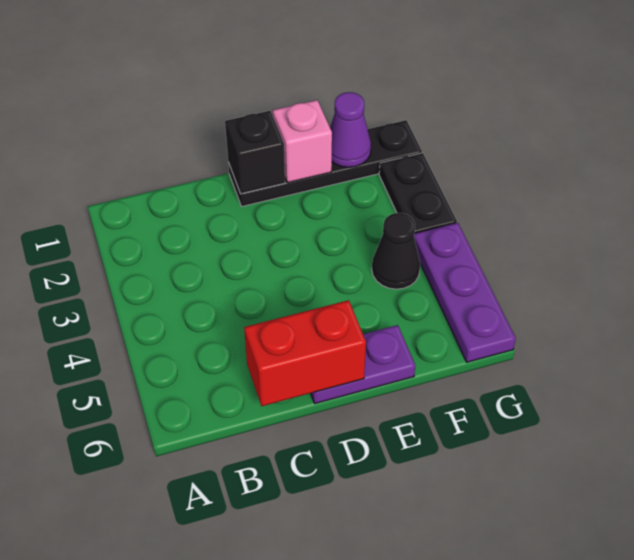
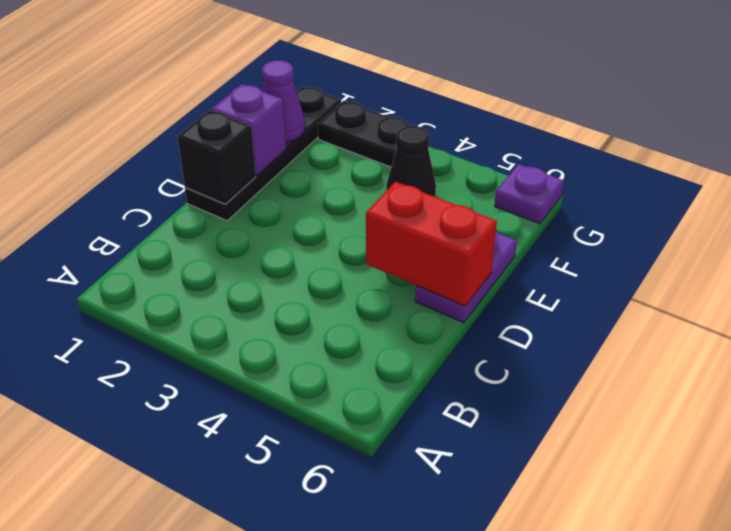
red 1x2 brick [244,300,366,406] -> red 1x2 brick turned to [366,182,497,306]
pink 1x1 brick [273,100,332,183] -> purple 1x1 brick [212,84,286,175]
purple 1x3 plate [414,223,516,362] -> purple 1x1 plate [494,164,564,224]

